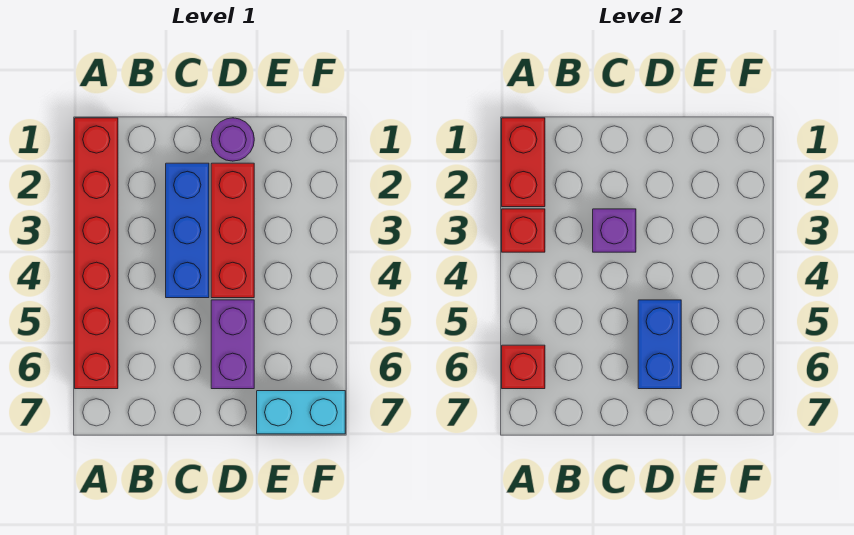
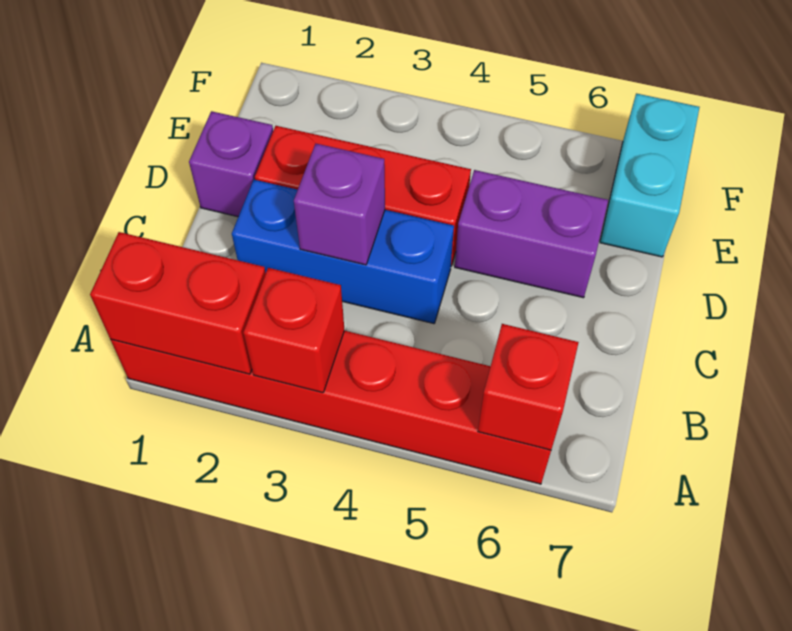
purple 1x1 round brick [211,118,254,161] -> purple 1x1 brick [189,111,273,217]
blue 1x2 brick [638,300,681,389] -> none

